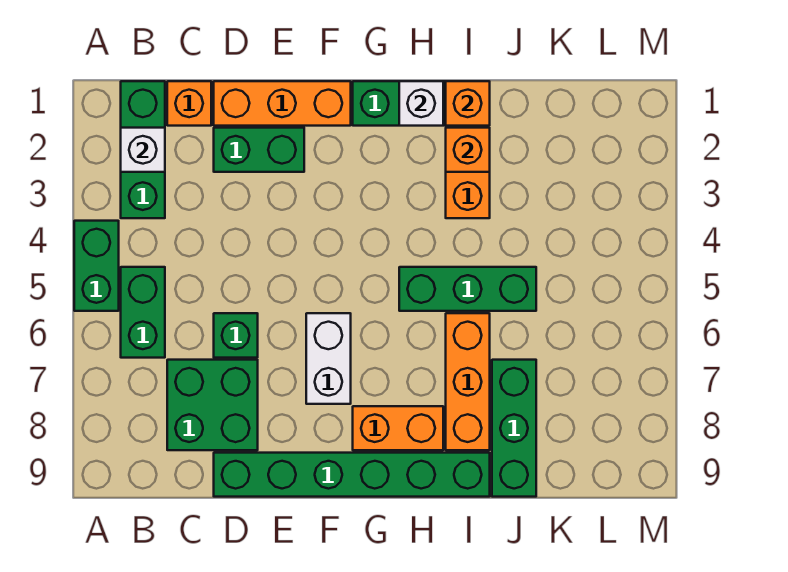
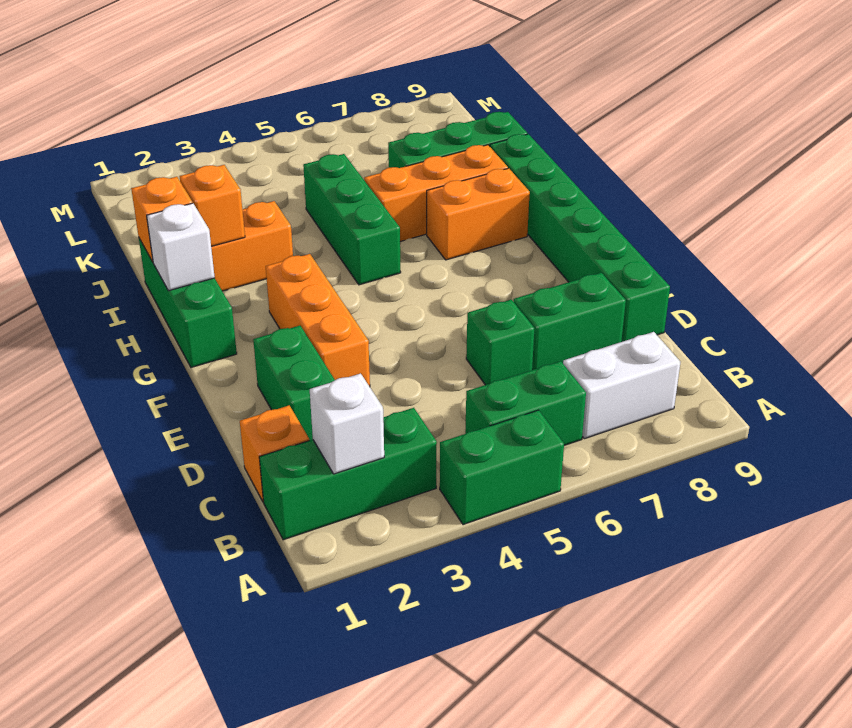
green 2x2 brick [167,360,258,450] -> green 1x2 brick [514,273,626,370]
orange 1x3 brick [214,81,351,126] -> orange 1x3 brick moved to [266,254,370,387]
white 1x2 brick [306,313,351,404] -> white 1x2 brick moved to [563,332,680,439]
orange 1x2 brick [353,406,443,450] -> orange 1x2 brick turned to [427,168,530,260]

